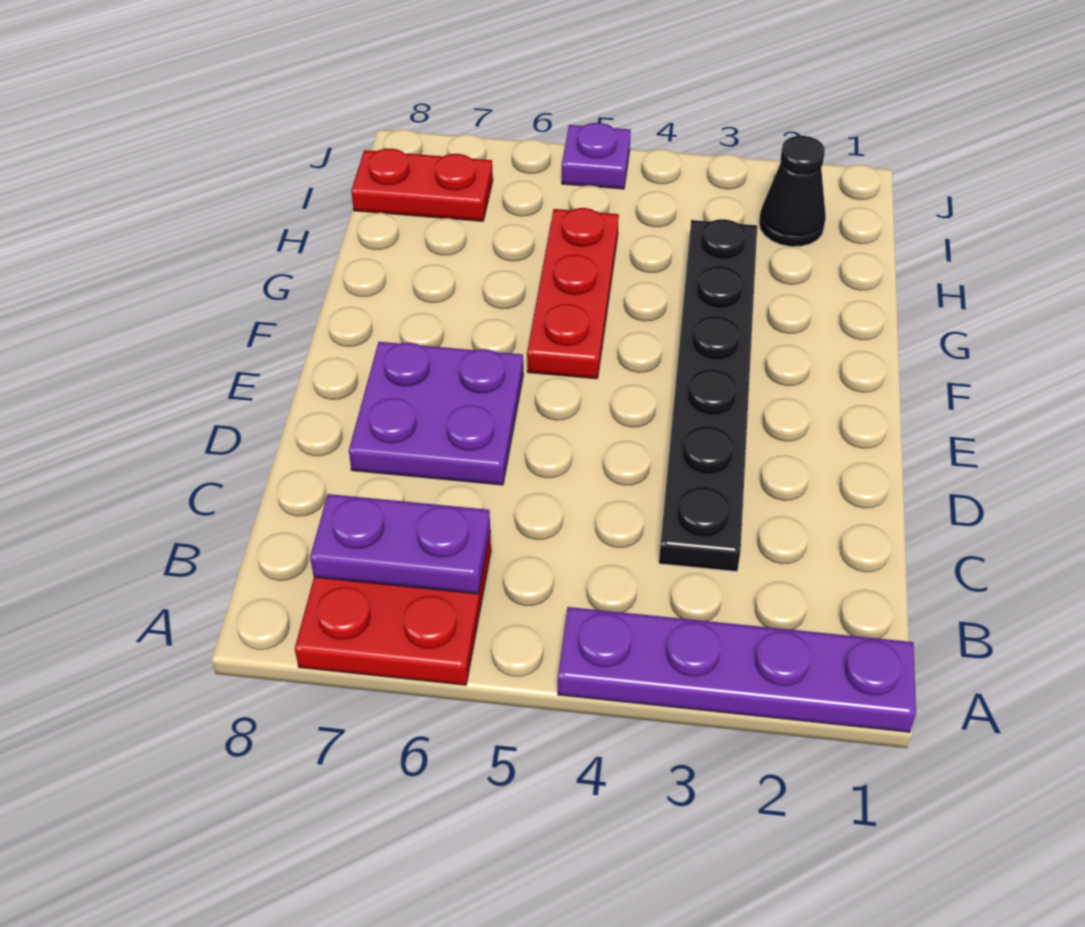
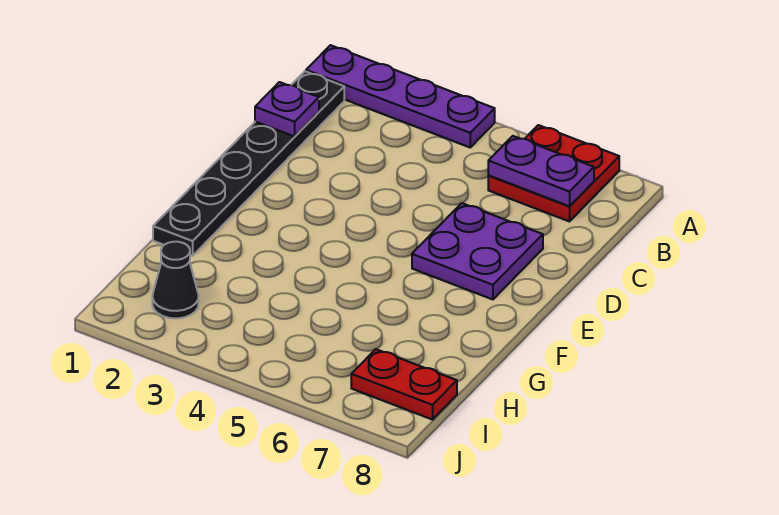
black 1x6 plate [659,219,757,571] -> black 1x6 plate moved to [153,71,344,256]
red 1x3 plate [527,208,619,379] -> none
purple 1x1 plate [562,123,631,189] -> purple 1x1 plate moved to [255,82,319,136]

